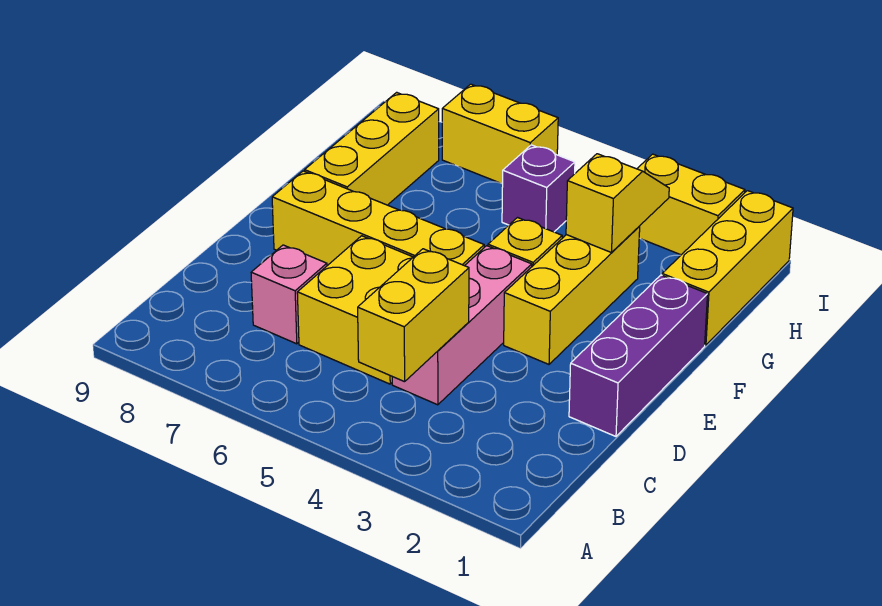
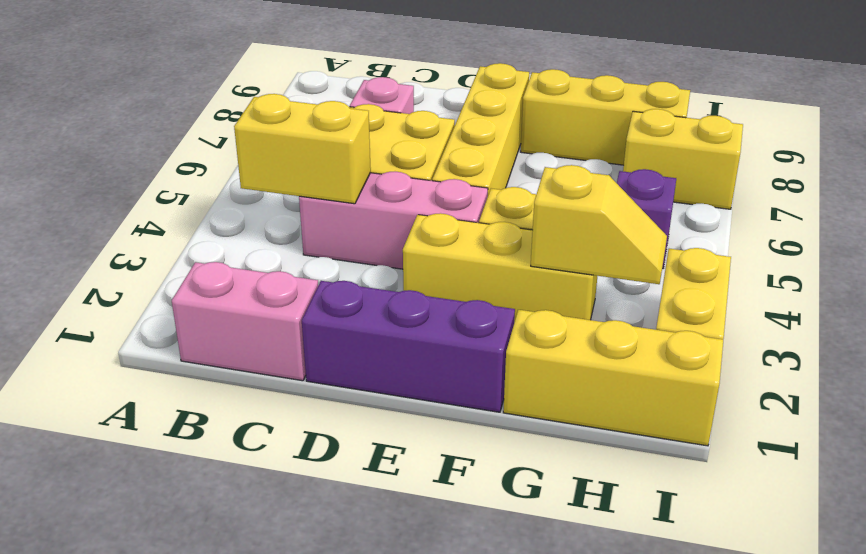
none -> pink 1x2 brick [172,262,318,381]
yellow 1x2 brick [442,84,558,184] -> yellow 1x2 brick turned to [623,109,743,209]

